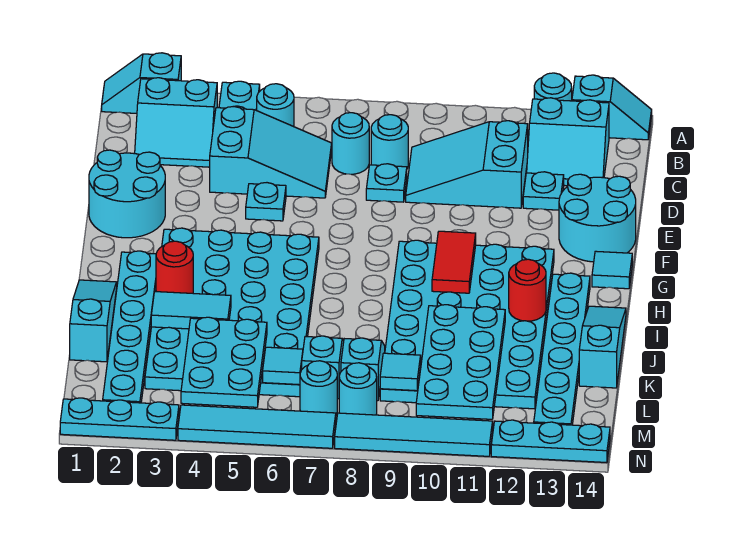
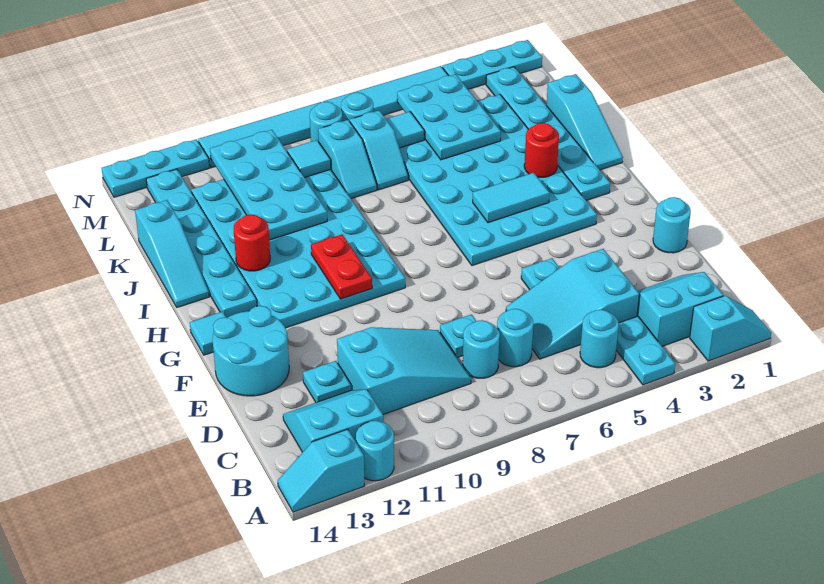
cyan 2x2 round brick [89,150,165,238] -> cyan 1x1 round brick [653,197,691,253]
red 1x2 tile [432,231,476,293] -> red 1x2 plate [311,234,372,299]
cyan 1x2 tile [151,292,231,329] -> cyan 1x2 tile moved to [473,173,550,223]

